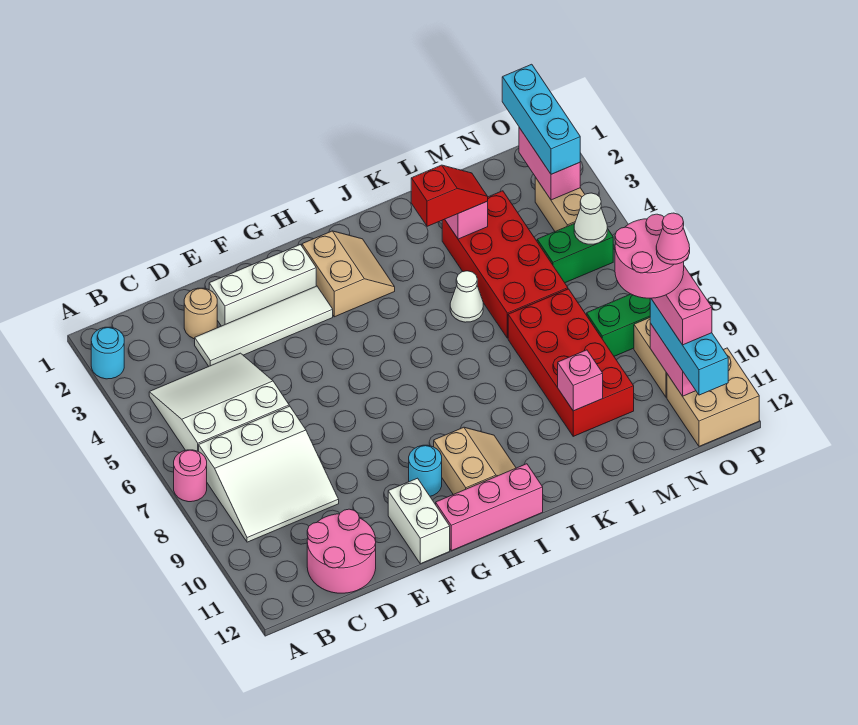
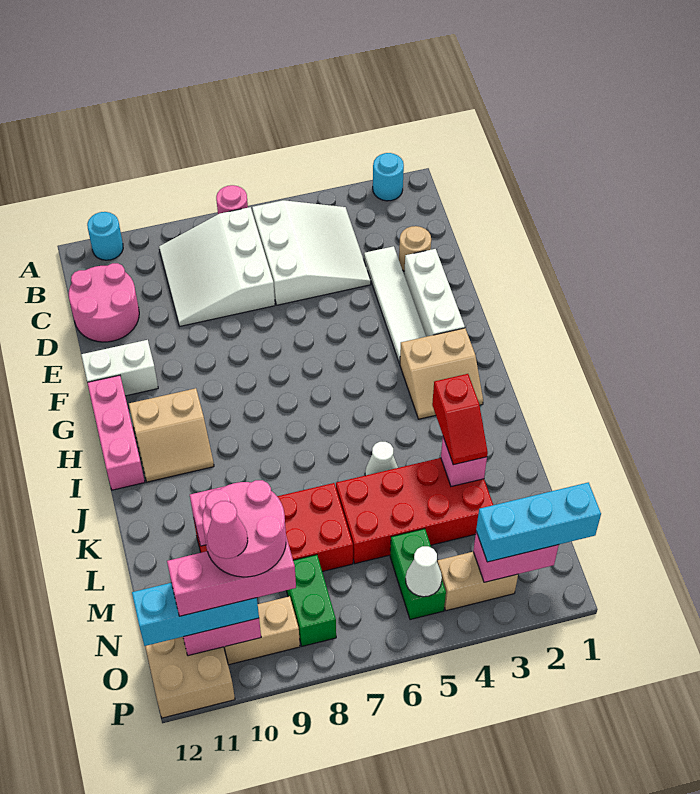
cyan 1x1 round brick [409,445,442,496] -> cyan 1x1 round brick moved to [87,212,123,260]

